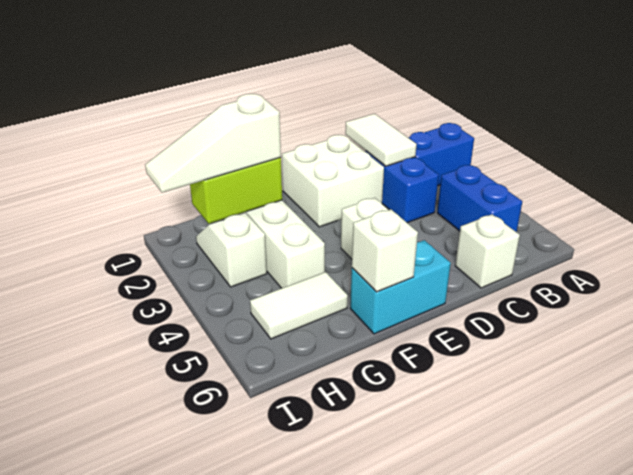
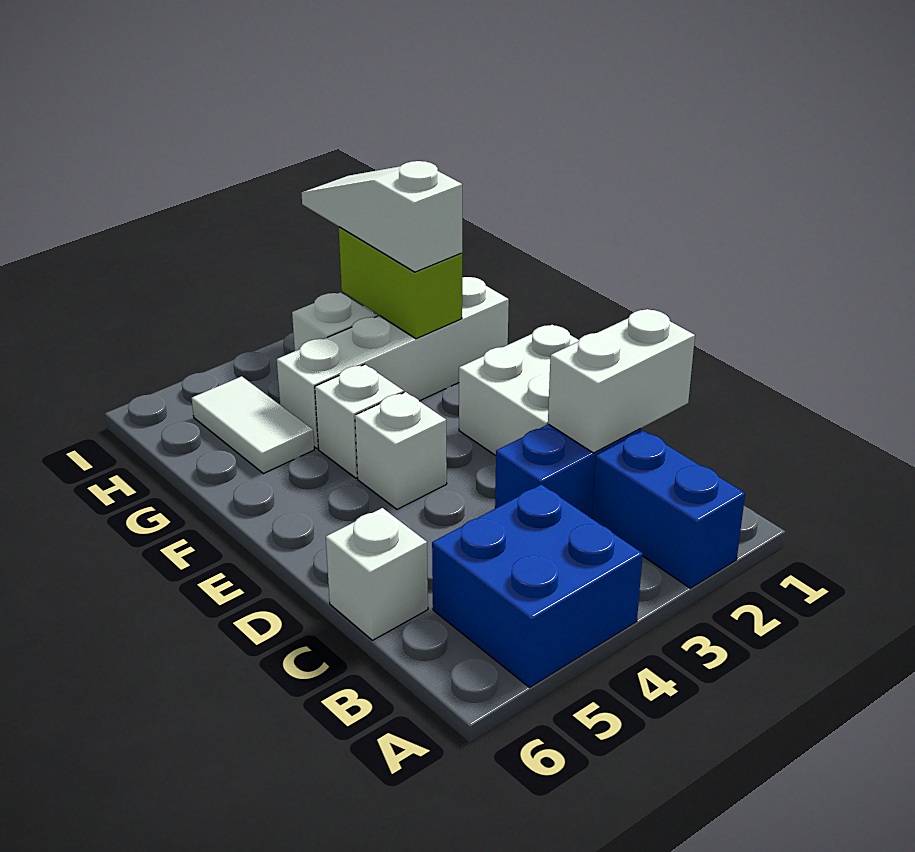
blue 1x2 brick [437,165,522,232] -> blue 2x2 brick [432,484,643,687]
white 1x2 tile [345,114,417,166] -> white 1x2 brick [548,309,695,453]
cyan 1x2 brick [350,240,451,334] -> none
white 1x1 brick [352,209,418,292] -> white 1x1 brick moved to [315,364,404,478]

